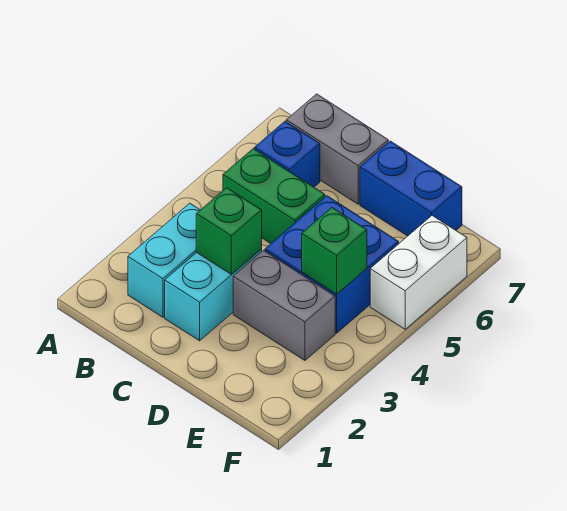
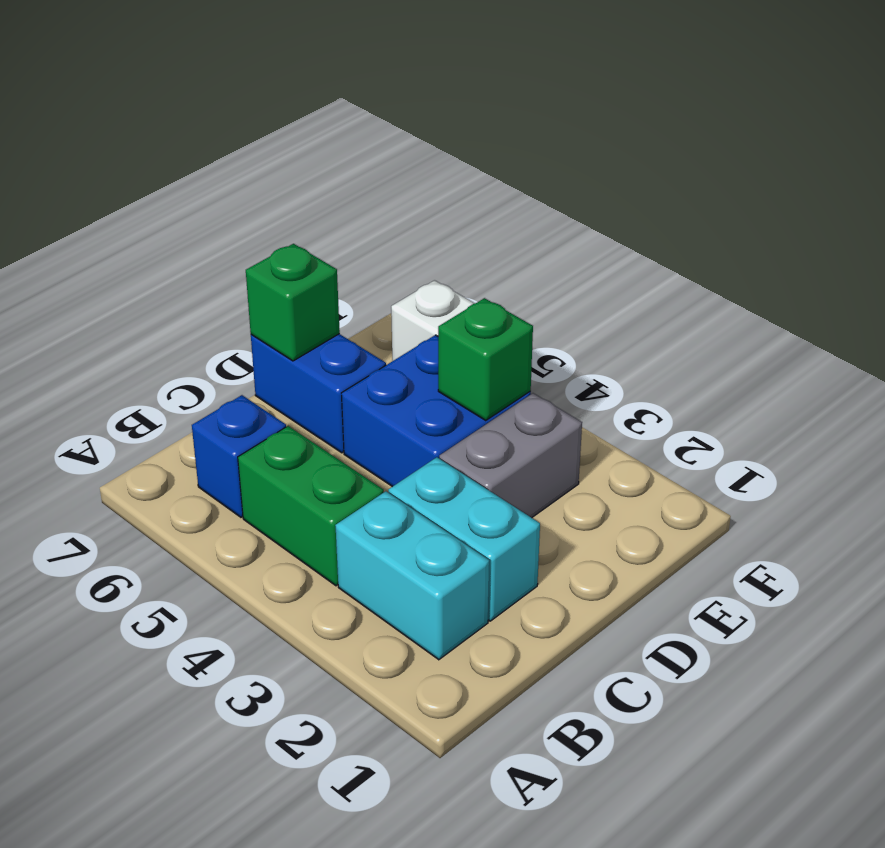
green 1x2 brick [223,149,325,244] -> green 1x2 brick turned to [238,426,384,586]
grey 1x2 brick [286,94,388,204] -> none
green 1x1 brick [196,188,262,274] -> green 1x1 brick moved to [246,244,340,361]
blue 1x2 brick [360,141,462,236] -> blue 1x2 brick turned to [251,334,386,453]

